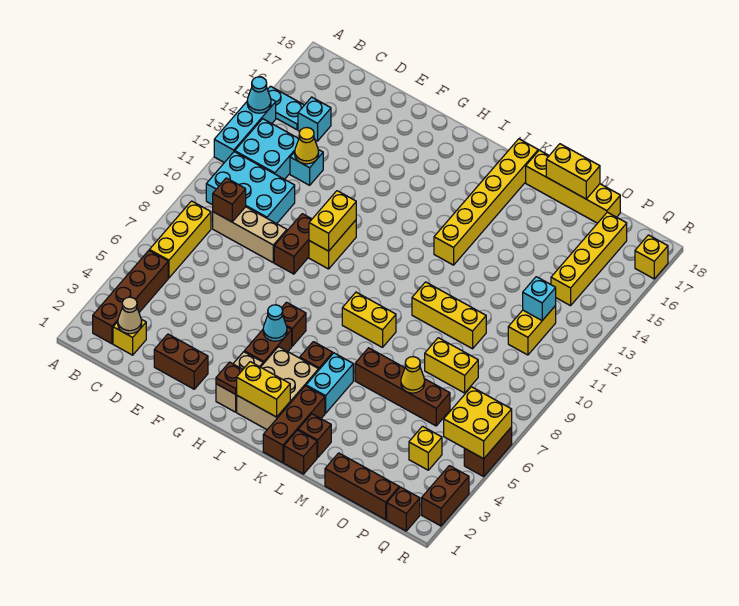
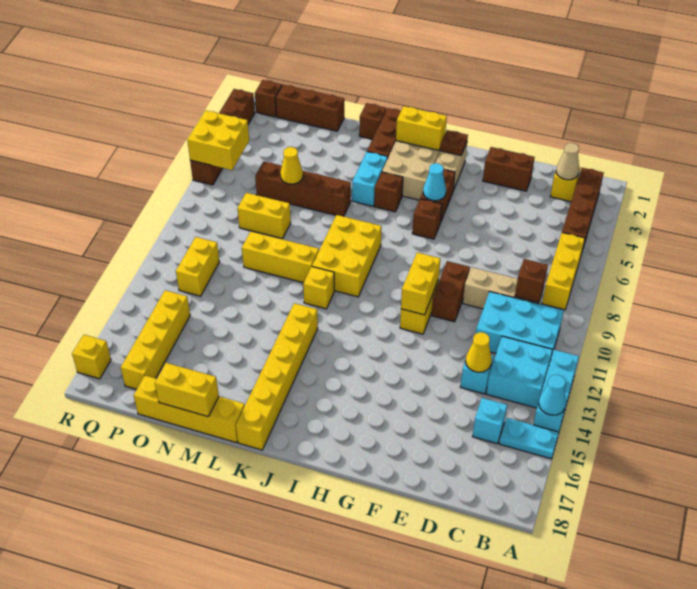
yellow 1x2 brick [342,292,396,347] -> yellow 2x3 brick [312,215,381,297]
brown 1x1 brick [298,414,331,458] -> none
yellow 1x1 brick [409,426,442,470] -> yellow 1x1 brick moved to [303,267,335,309]
cyan 1x1 brick [523,277,556,320] -> none

